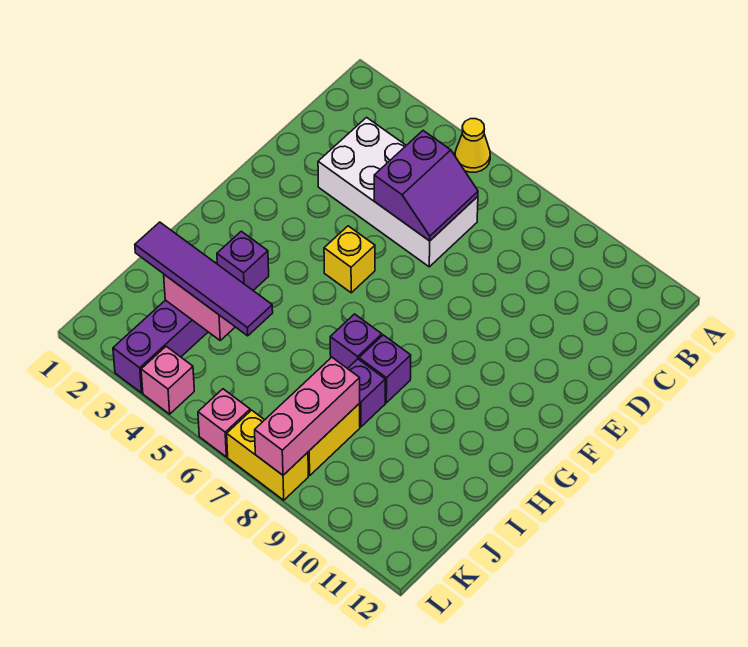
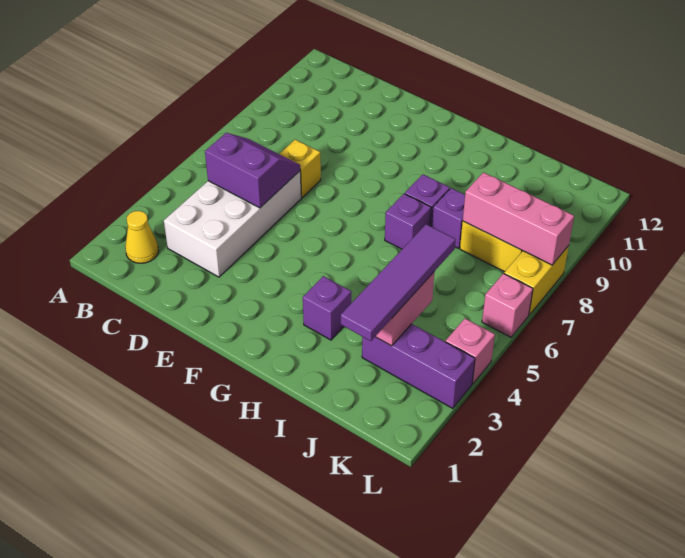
yellow 1x1 cone [455,119,490,172] -> yellow 1x1 cone moved to [125,211,159,263]
yellow 1x1 brick [324,226,375,293] -> yellow 1x1 brick moved to [280,140,321,198]

